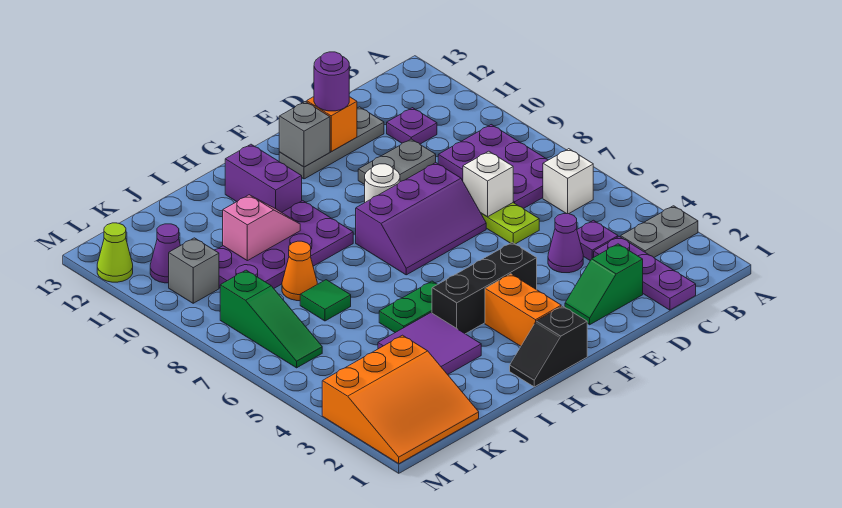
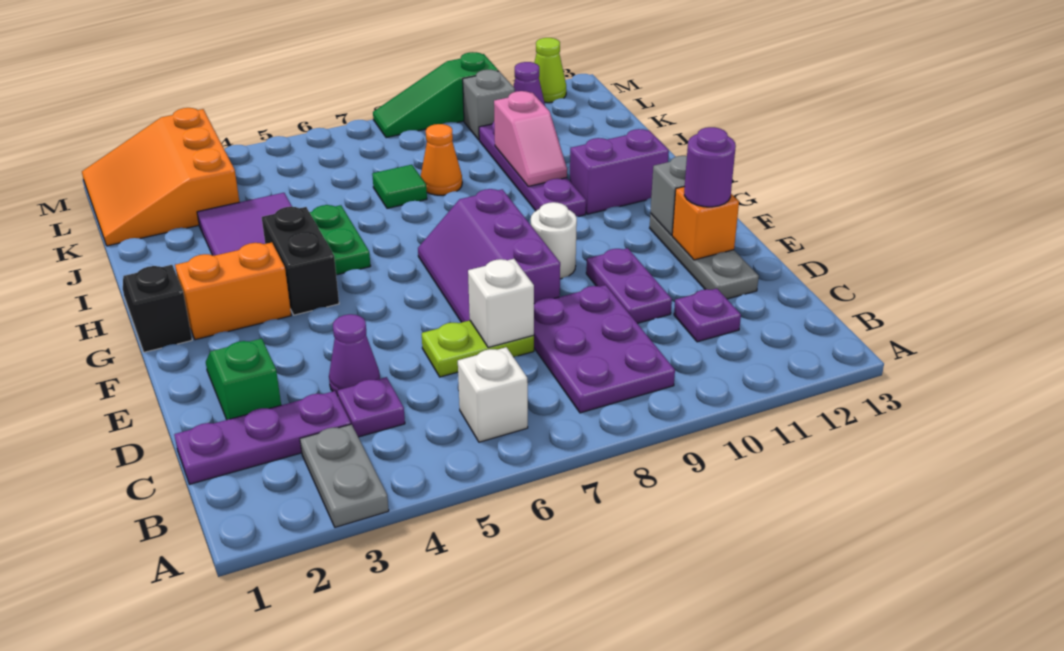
purple 2x3 plate [438,125,548,209] -> purple 2x3 plate turned to [534,285,675,413]
grey 1x2 plate [358,139,436,185] -> purple 1x2 plate [586,248,672,323]
black 1x3 brick [432,243,537,334] -> black 1x2 brick [262,207,339,315]
purple 2x4 plate [215,201,353,288] -> purple 1x4 plate [479,122,586,217]
green 1x3 slope [220,270,322,368] -> green 1x3 slope moved to [373,52,499,138]

